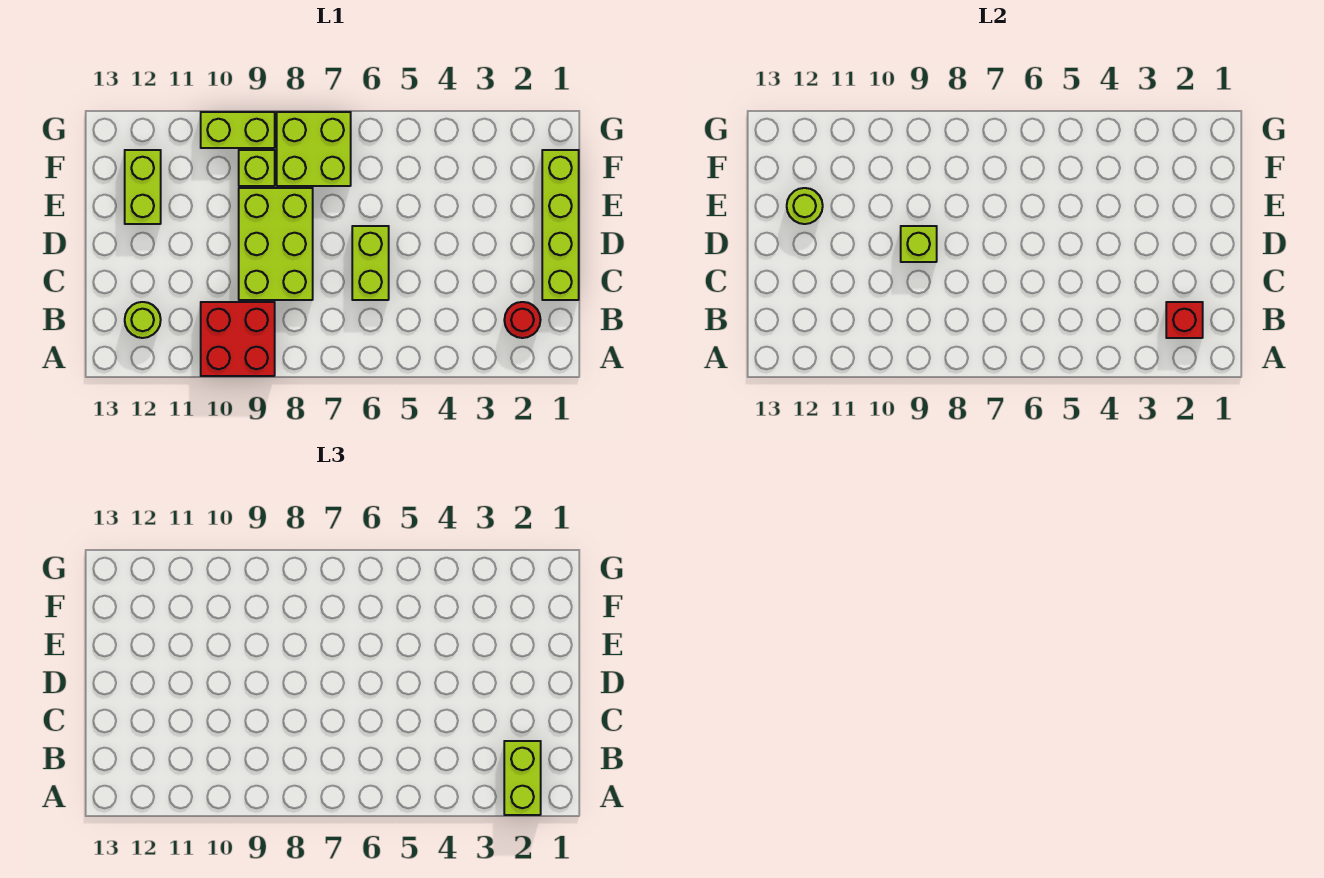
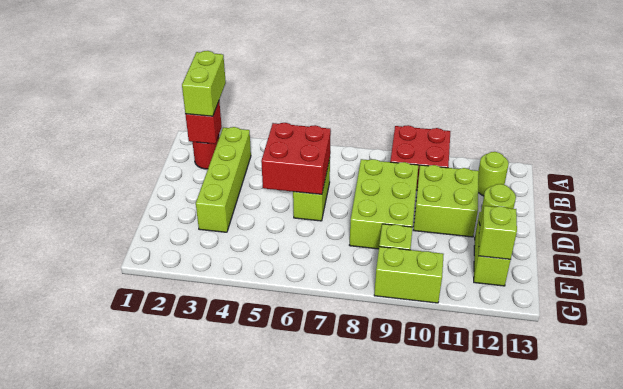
lime 1x4 brick [542,150,579,300] -> lime 1x4 brick moved to [196,127,251,232]
none -> red 2x2 brick [261,123,331,194]
lime 1x1 brick [901,226,937,262] -> lime 1x1 brick moved to [479,206,517,259]
lime 2x2 brick [277,112,351,186] -> lime 2x2 brick moved to [414,165,479,237]

